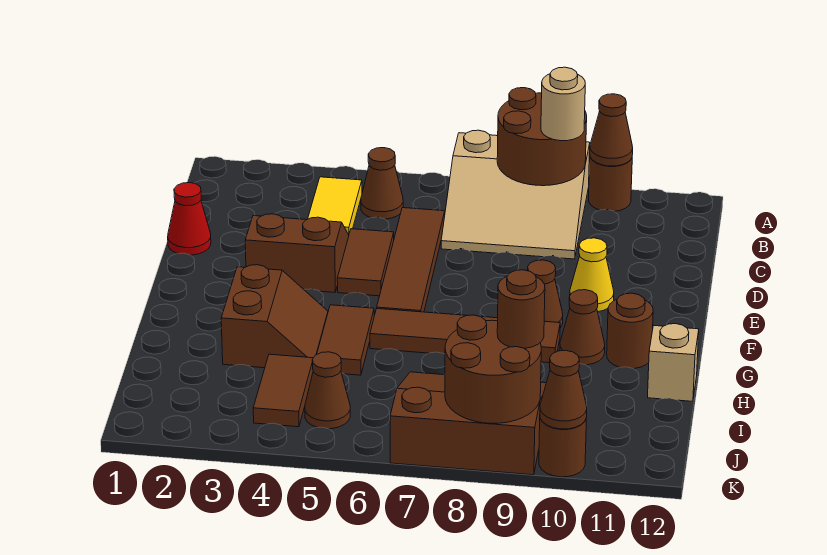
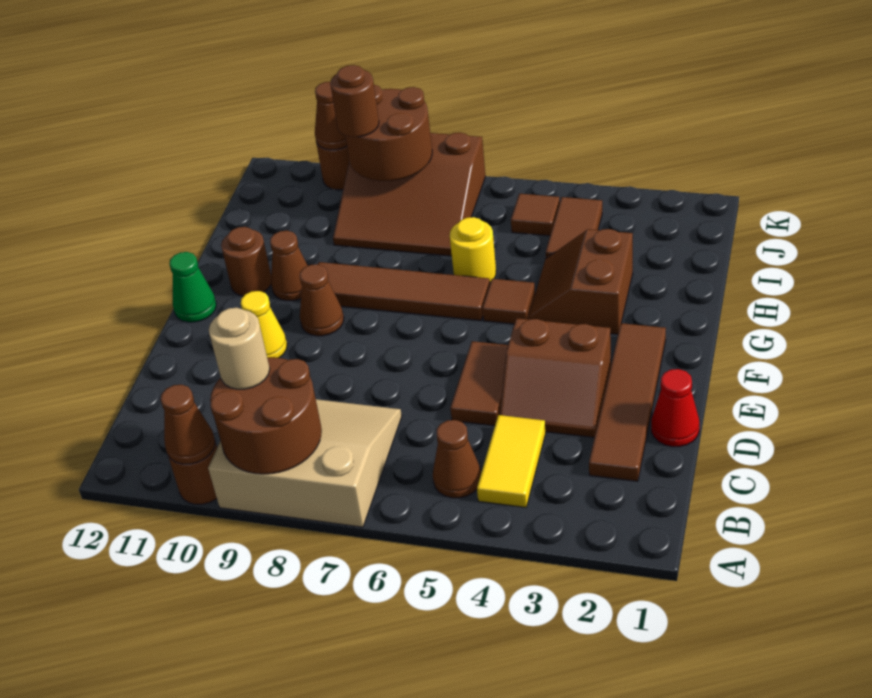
brown 1x4 tile [377,208,445,312] -> brown 1x4 tile moved to [589,323,666,481]
none -> green 1x1 cone [169,252,216,322]
brown 1x2 tile [317,305,374,375] -> brown 1x1 tile [482,279,535,324]
none -> yellow 1x1 round brick [450,217,496,282]
tan 1x1 brick [648,324,699,401] -> none
brown 1x1 cone [305,352,350,429] -> brown 1x1 tile [511,194,560,236]

